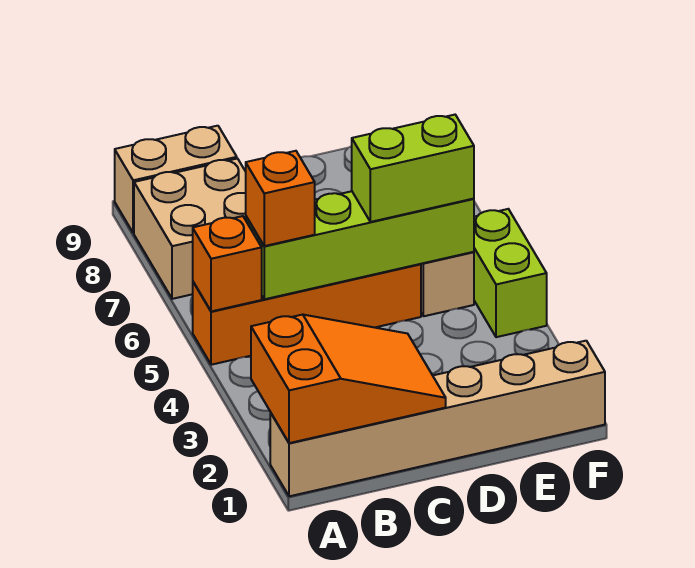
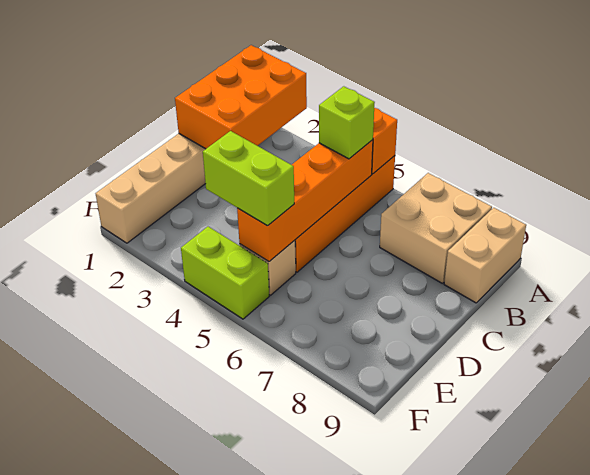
orange 2x3 slope [251,315,446,443] -> orange 2x3 brick [175,45,307,149]
lime 1x4 brick [246,191,474,299] -> orange 1x4 brick [237,140,373,262]
orange 1x1 brick [246,151,315,246] -> lime 1x1 brick [319,86,375,159]
lime 1x2 brick [352,115,474,222] -> lime 1x2 brick turned to [203,131,294,226]

